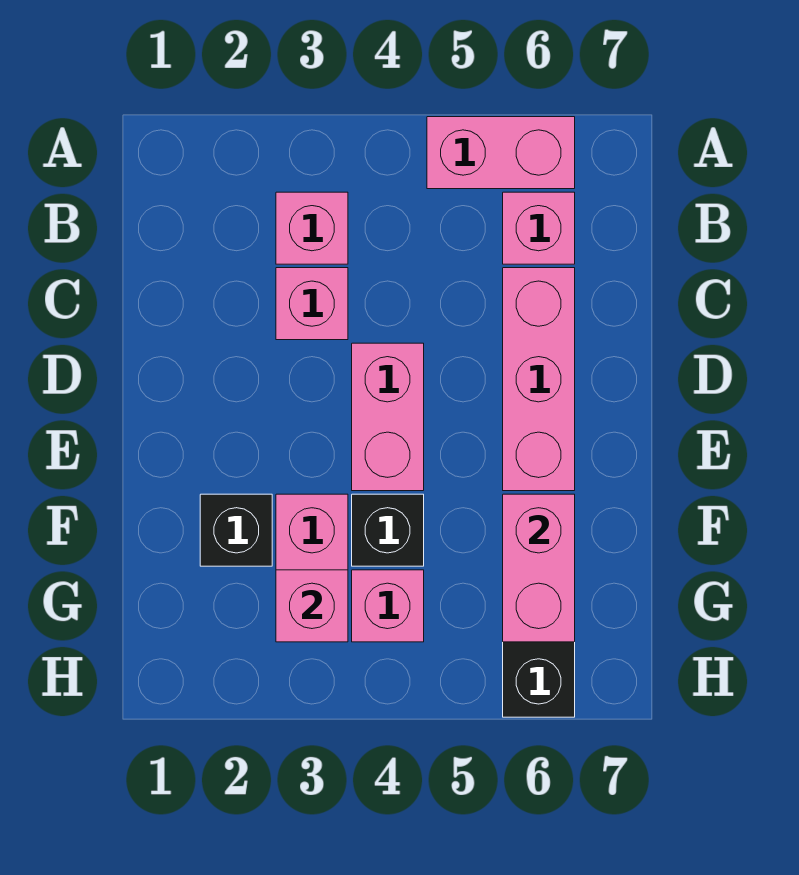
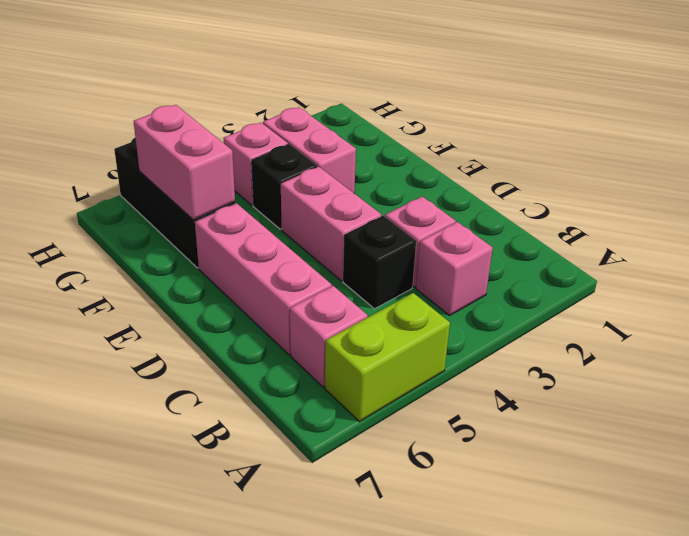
pink 1x2 brick [427,117,575,189] -> lime 1x2 brick [325,293,450,422]
black 1x1 brick [200,494,272,566] -> black 1x1 brick moved to [343,216,416,309]
pink 1x1 brick [276,570,348,642] -> none

